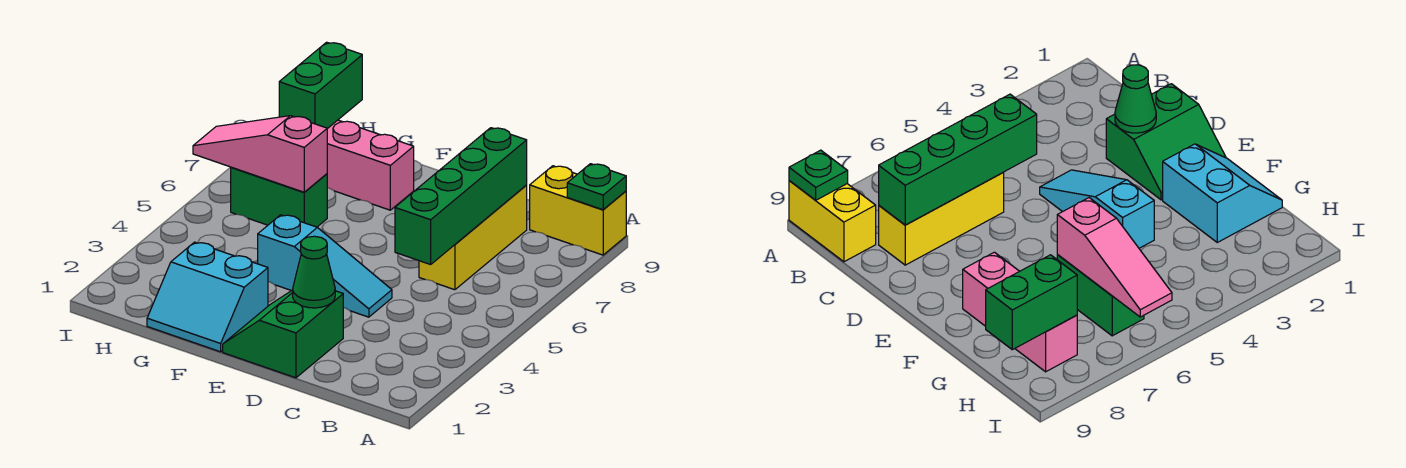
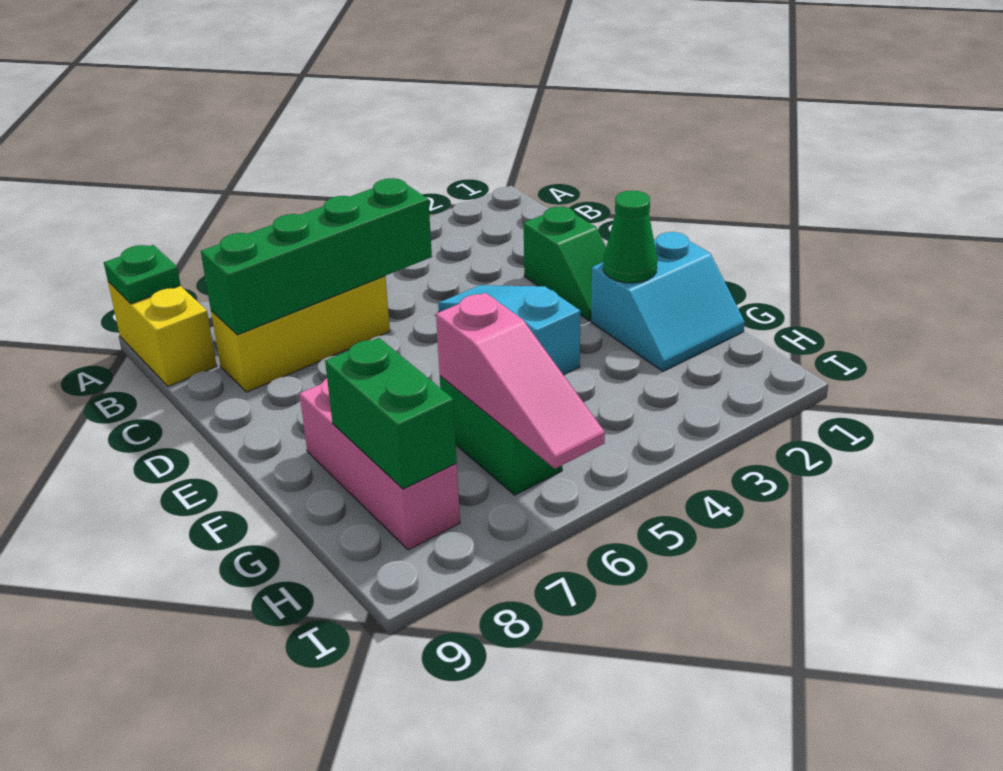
green 2x2 slope [223,290,343,378] -> green 1x2 slope [524,207,606,321]
green 1x1 cone [293,236,335,308] -> green 1x1 cone moved to [603,190,657,283]
cyan 2x2 slope [147,242,268,352] -> cyan 2x2 slope turned to [591,232,745,371]
green 1x2 brick [279,42,362,129] -> green 1x2 brick turned to [325,338,457,489]

